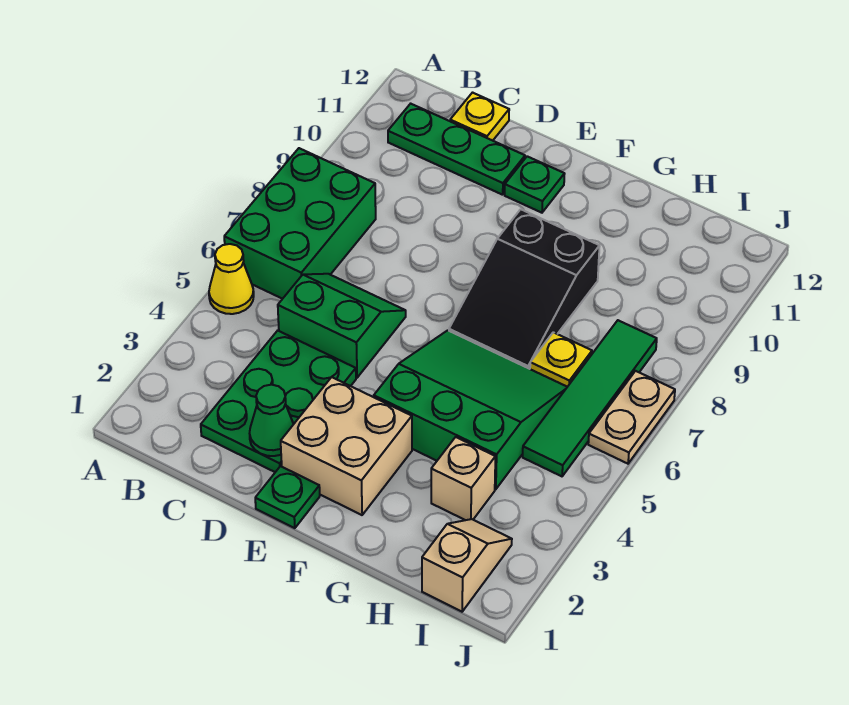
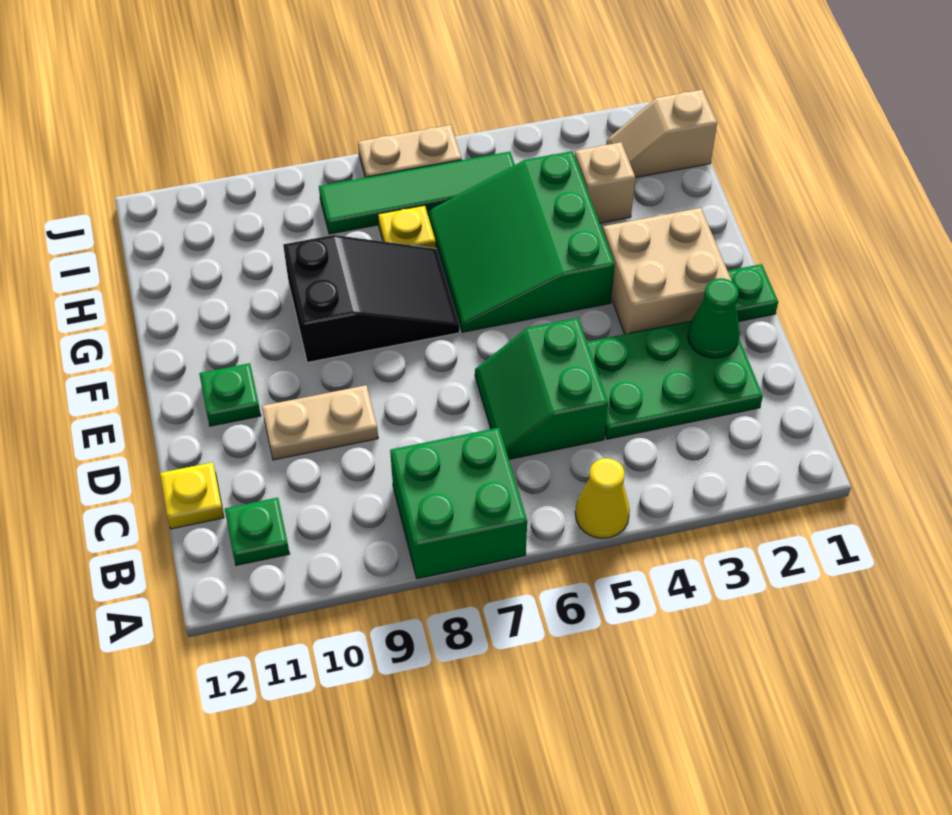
green 2x3 brick [224,148,376,299] -> green 2x2 brick [390,428,527,579]
green 1x3 plate [388,104,525,195] -> green 1x1 plate [225,498,290,565]
none -> tan 1x2 plate [262,385,378,460]

